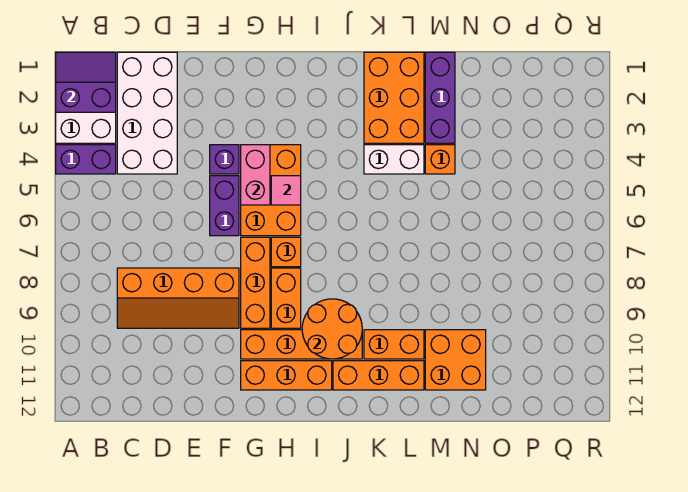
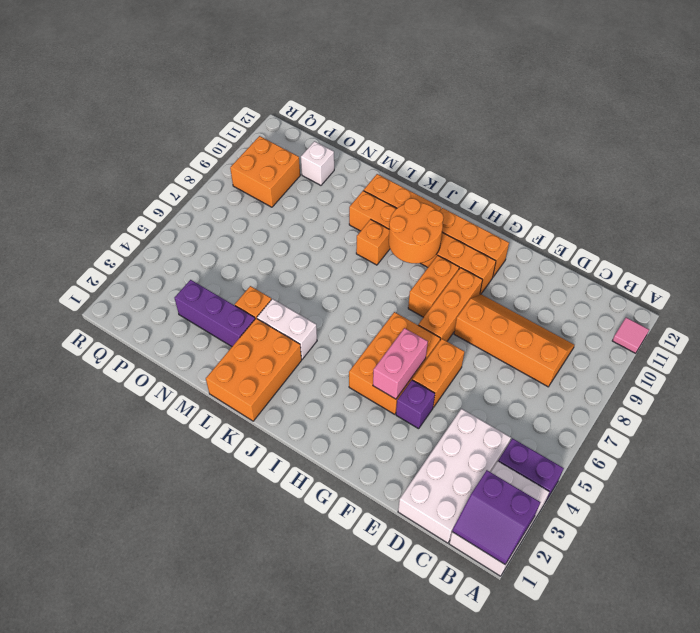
purple 1x2 brick [210,176,239,236] -> orange 1x2 brick [412,339,465,407]
pink 1x1 tile [271,176,301,205] -> pink 1x1 tile moved to [612,318,649,353]
orange 1x1 brick [271,237,301,267] -> orange 1x1 brick moved to [356,219,390,265]
purple 1x3 brick [425,52,455,143] -> purple 1x3 brick turned to [174,280,255,347]
orange 2x2 brick [425,330,486,390] -> orange 2x2 brick moved to [230,136,300,207]
none -> white 1x1 brick [301,141,334,185]

